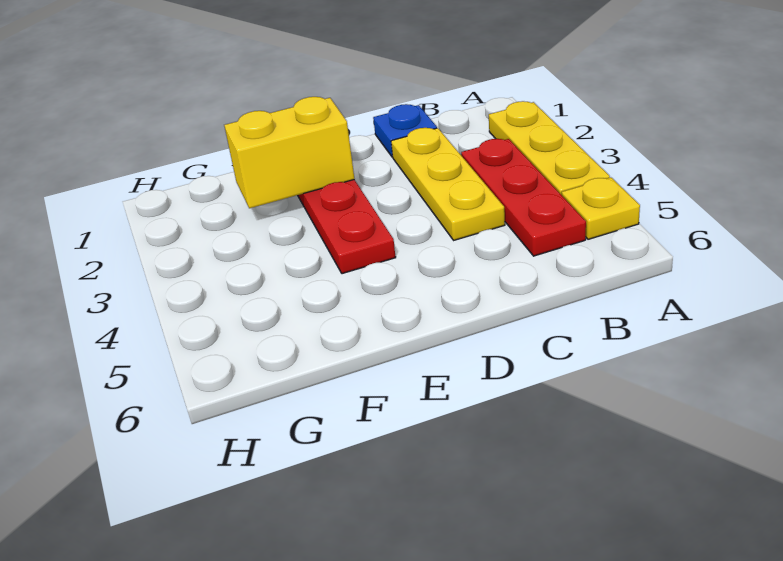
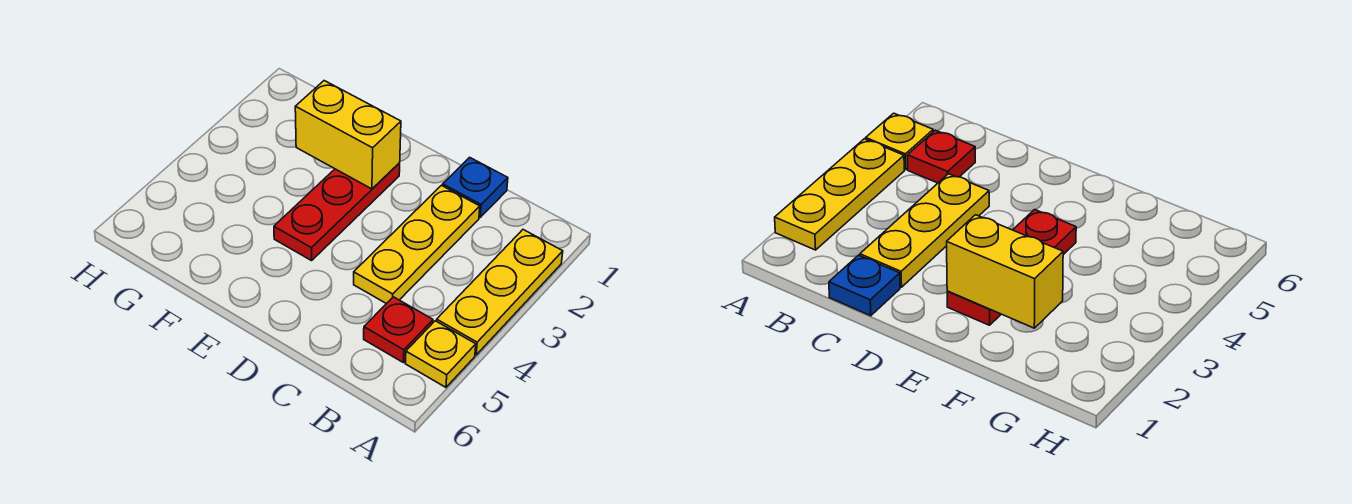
red 1x3 plate [461,139,586,256] -> red 1x1 plate [364,297,433,362]

